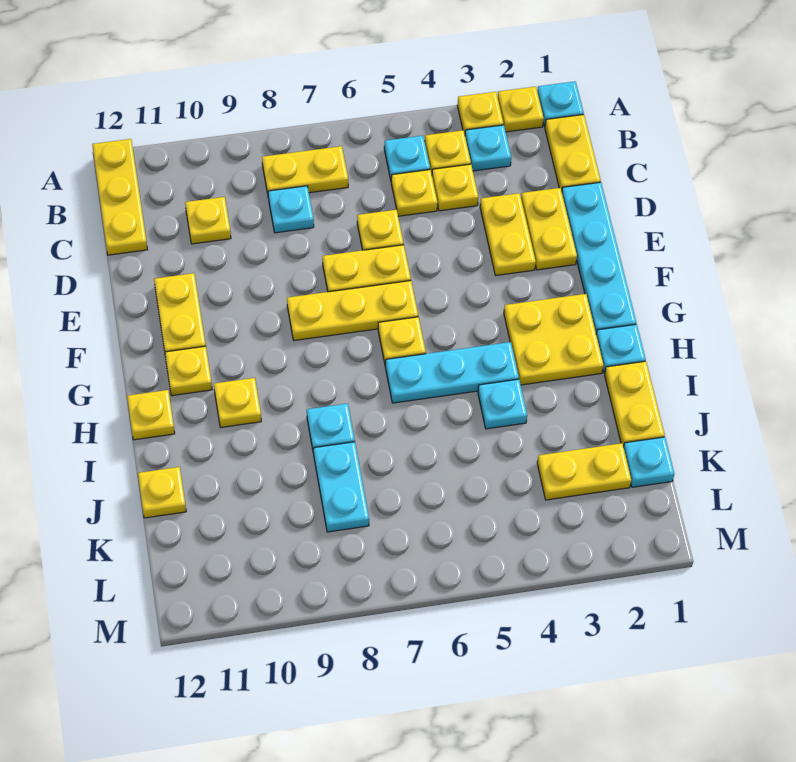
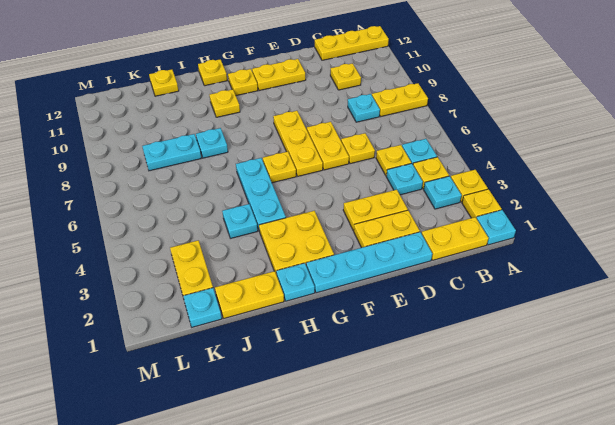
yellow 1x2 plate [262,146,348,194] -> yellow 1x2 plate turned to [372,83,428,116]
yellow 1x1 plate [432,164,479,211] -> cyan 1x1 plate [386,163,423,195]

